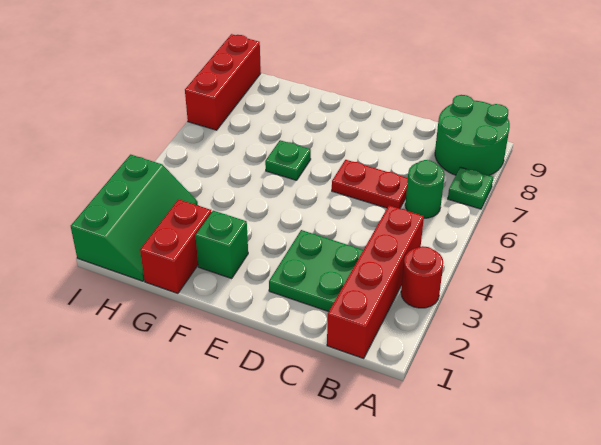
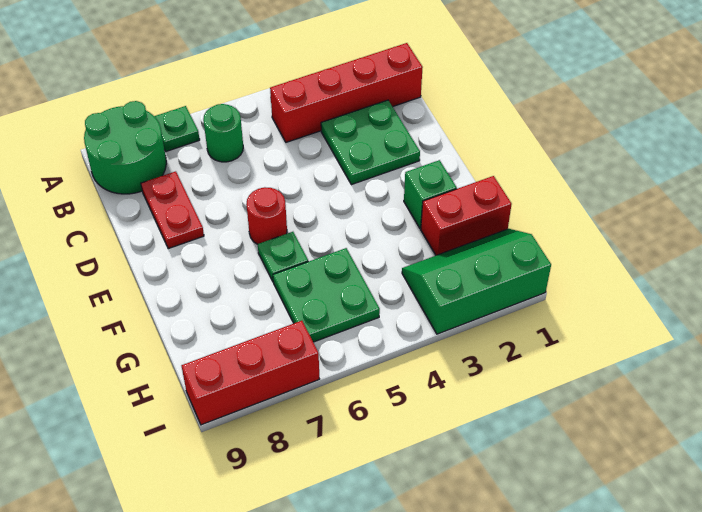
red 1x1 round brick [401,246,444,308] -> red 1x1 round brick moved to [246,187,287,244]
red 1x2 plate [332,160,408,209] -> red 1x2 plate moved to [141,171,204,249]
none -> green 2x2 plate [273,248,380,342]

